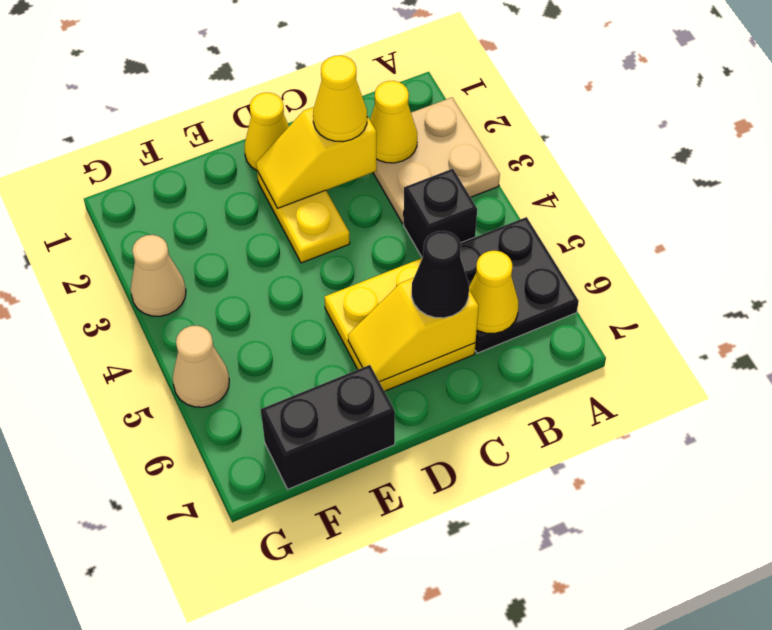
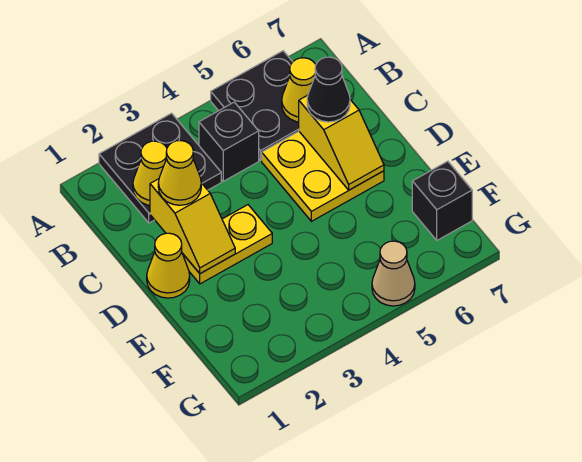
tan 2x2 plate [373,97,500,224] -> black 2x2 plate [99,113,221,223]
black 1x2 brick [261,365,395,489] -> black 1x1 brick [412,161,472,240]
tan 1x1 cone [131,235,186,316] -> none

